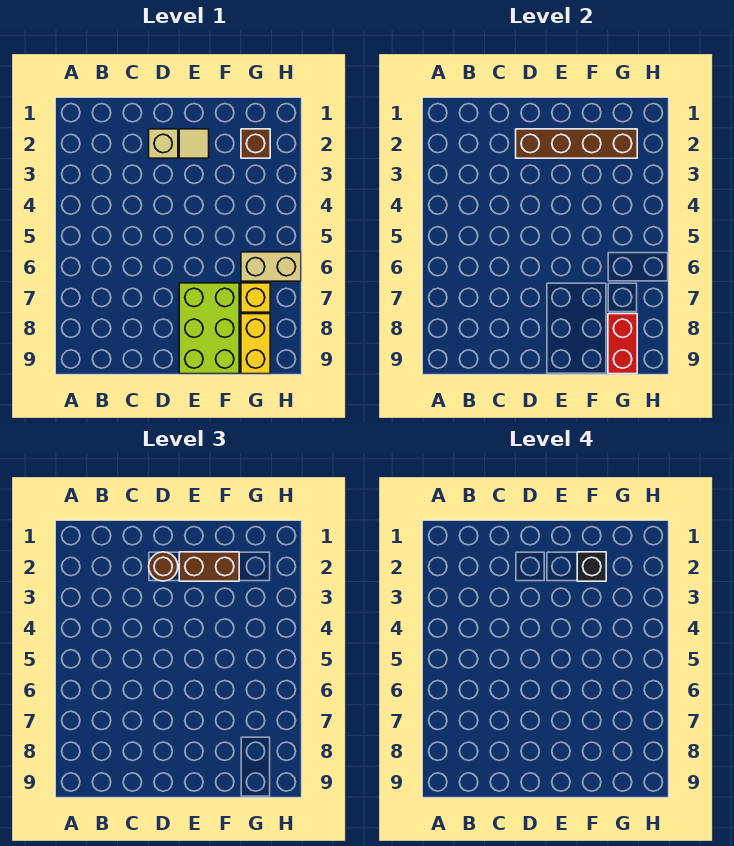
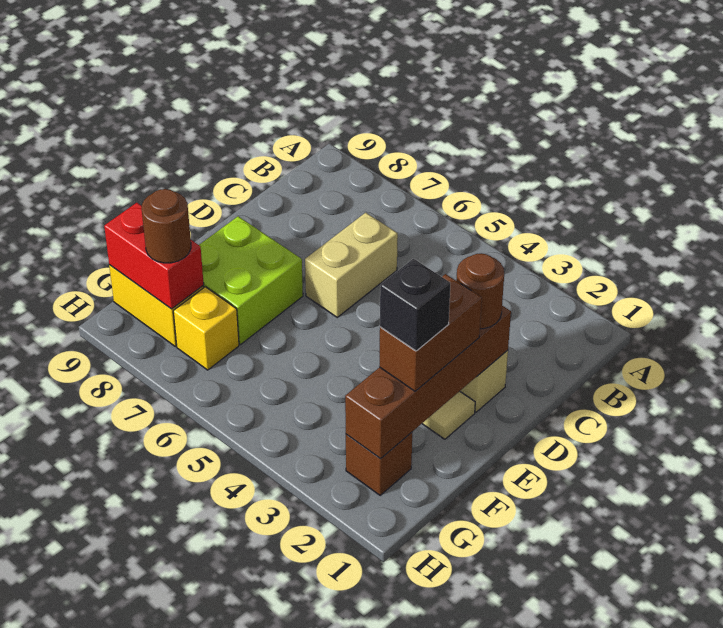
lime 2x3 brick [179,283,239,374] -> lime 2x2 brick [199,216,303,344]
tan 1x2 brick [241,252,301,281] -> tan 1x2 brick moved to [305,213,398,317]
none -> brown 1x1 round brick [142,189,191,263]

